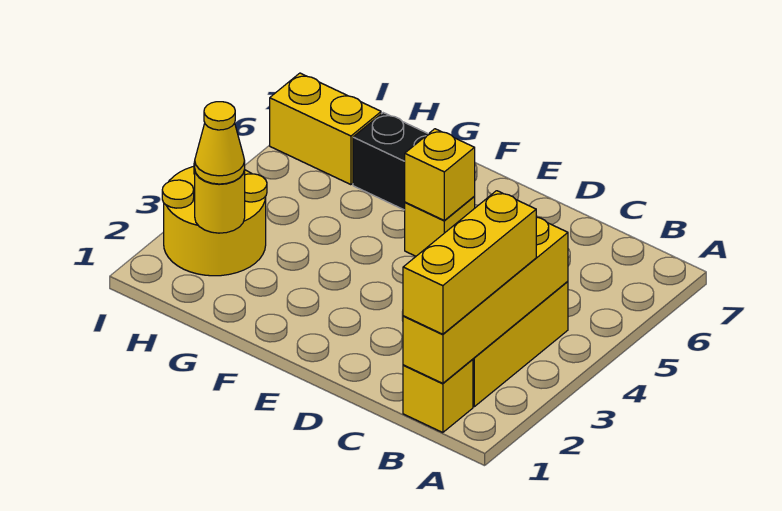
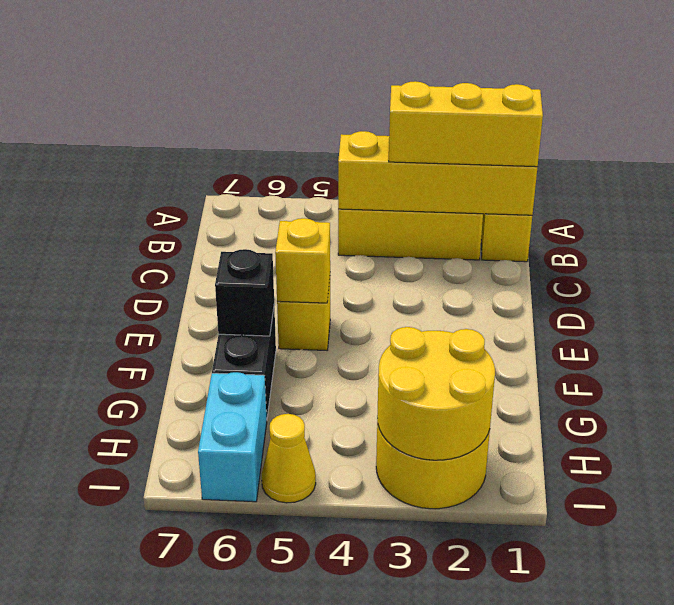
none -> black 1x1 brick [215,249,274,336]
yellow 1x1 round brick [195,170,245,233] -> yellow 2x2 round brick [377,327,495,460]
yellow 1x1 cone [195,102,245,184] -> yellow 1x1 cone moved to [262,414,316,503]
yellow 1x2 brick [270,73,381,185] -> cyan 1x2 brick [198,372,267,502]

